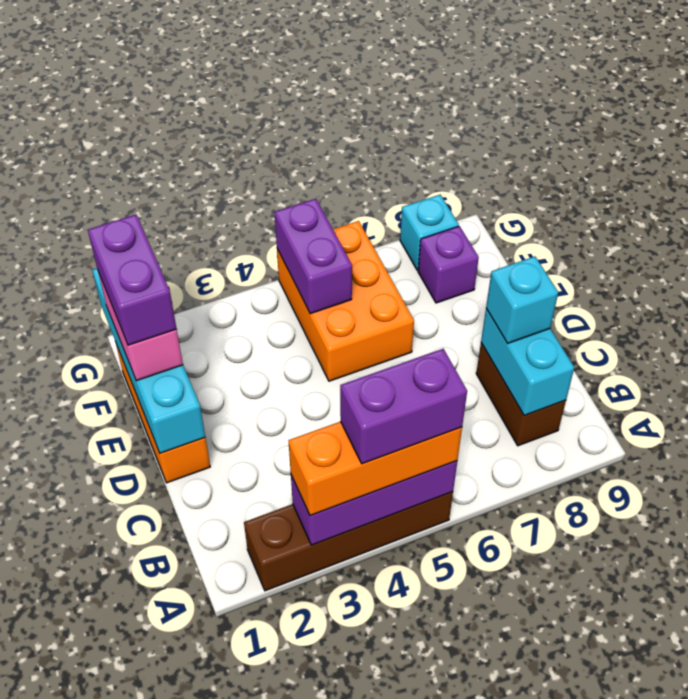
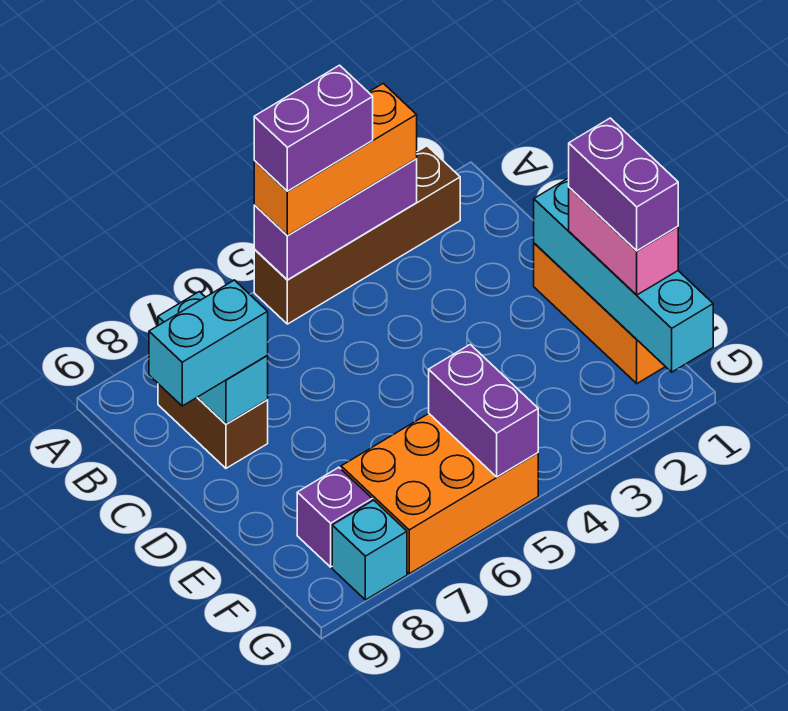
cyan 1x1 brick [486,257,558,343] -> cyan 1x2 brick [149,280,268,406]
orange 2x3 brick [277,221,414,381] -> orange 2x3 brick turned to [341,414,538,574]

